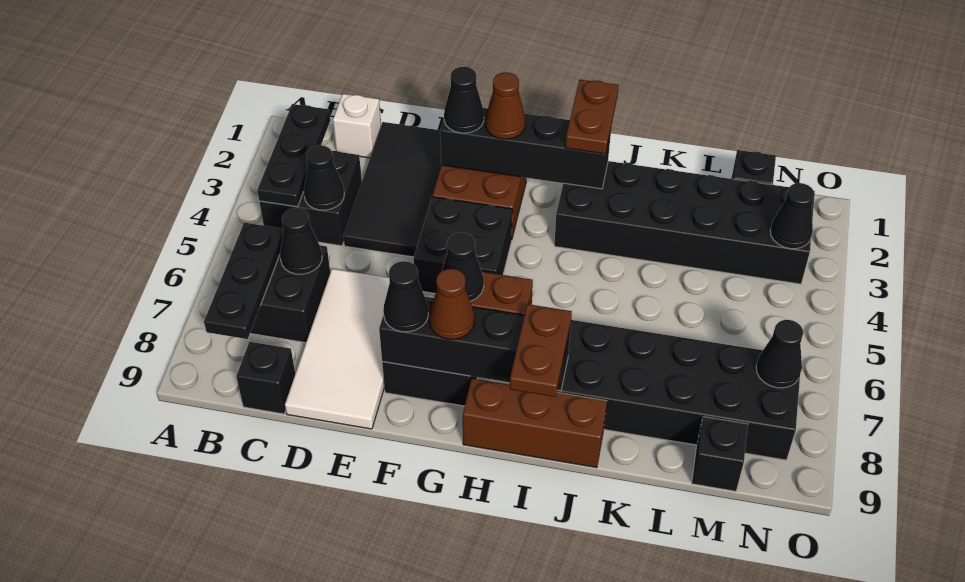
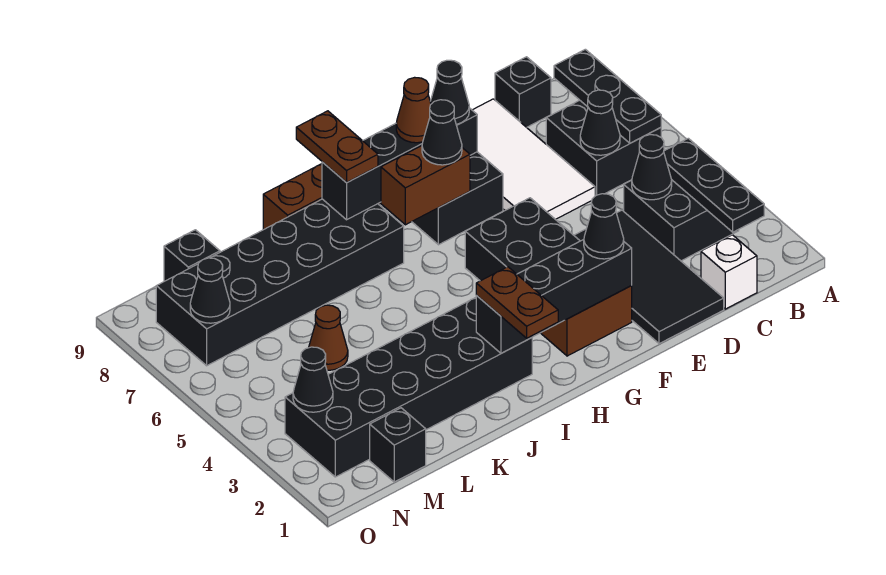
brown 1x1 cone [485,72,525,139] -> brown 1x1 cone moved to [309,305,348,370]

